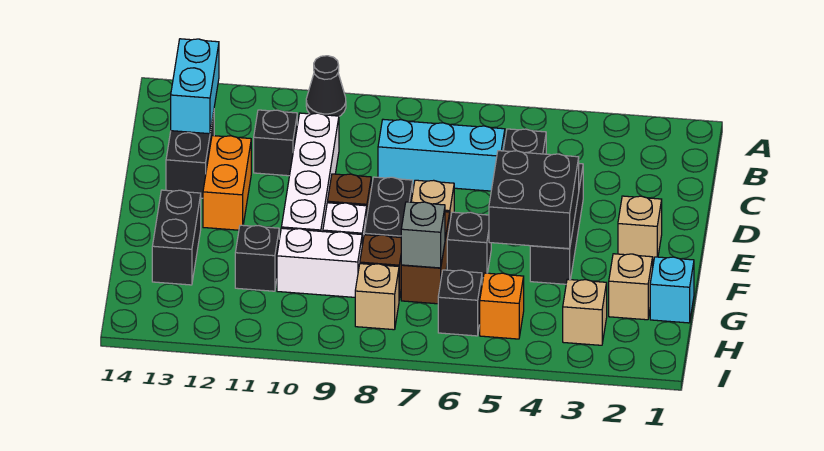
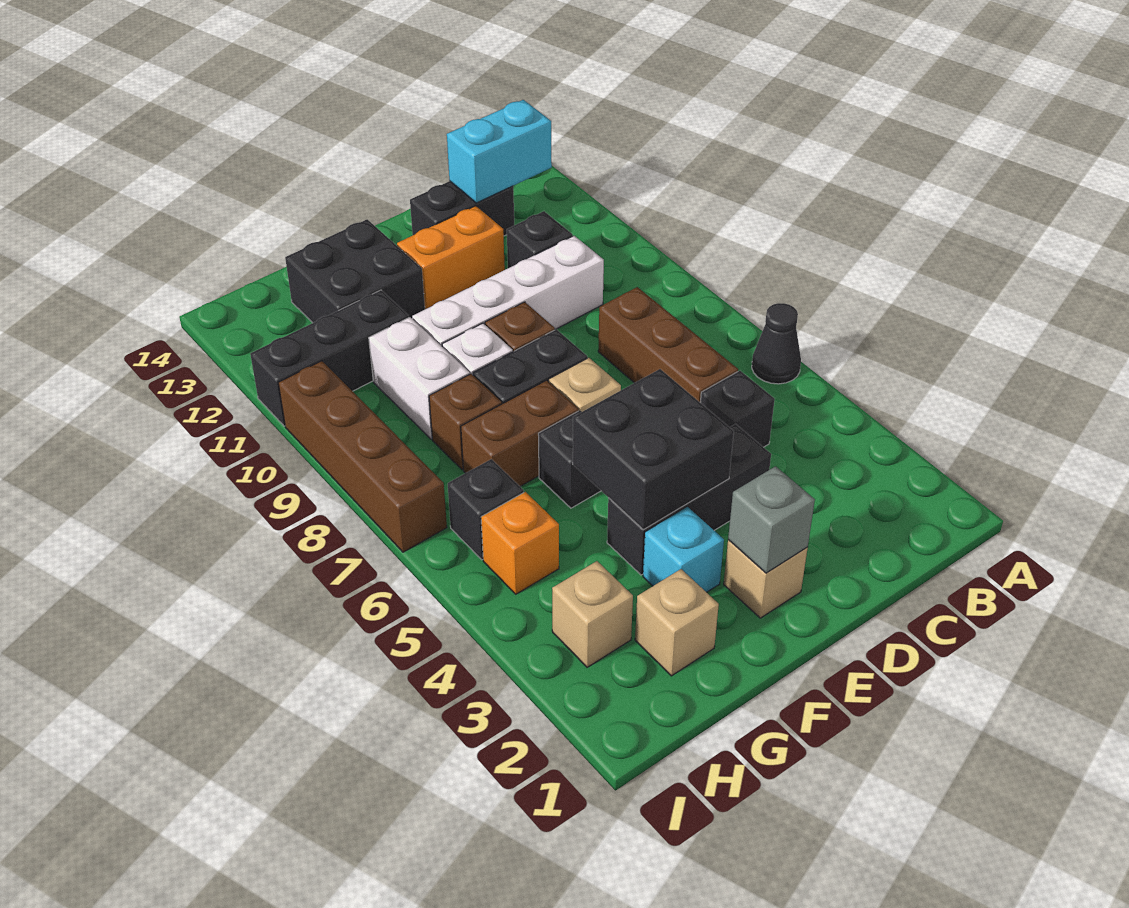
black 1x1 cone [306,56,346,116] -> black 1x1 cone moved to [752,303,801,384]
cyan 1x3 brick [378,119,505,191] -> brown 1x3 brick [598,287,738,402]
black 1x2 brick [152,190,201,285] -> black 2x2 brick [285,219,425,323]
cyan 1x1 brick [650,257,694,323] -> cyan 1x1 brick moved to [643,507,724,592]
grey 1x1 brick [401,202,445,268] -> grey 1x1 brick moved to [728,466,815,573]
black 1x1 brick [235,225,279,291] -> black 1x3 brick [250,290,409,426]
tan 1x1 brick [355,264,399,330] -> none
none -> brown 1x4 brick [278,361,447,552]

